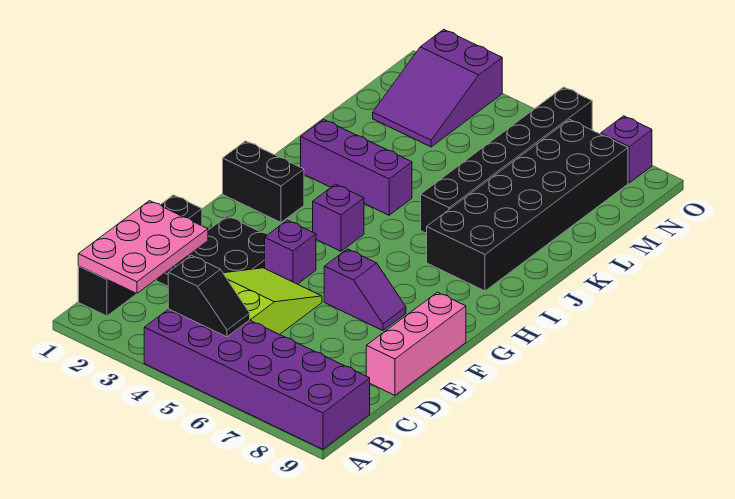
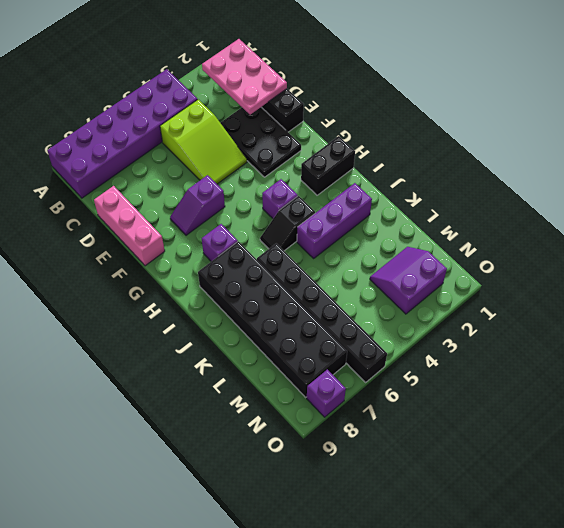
black 1x2 slope [168,255,250,337] -> black 1x2 slope moved to [260,196,315,251]
purple 1x1 brick [265,220,316,284] -> purple 1x1 brick moved to [202,224,238,261]
purple 2x3 slope [373,29,502,147] -> purple 2x2 slope [370,247,447,314]

